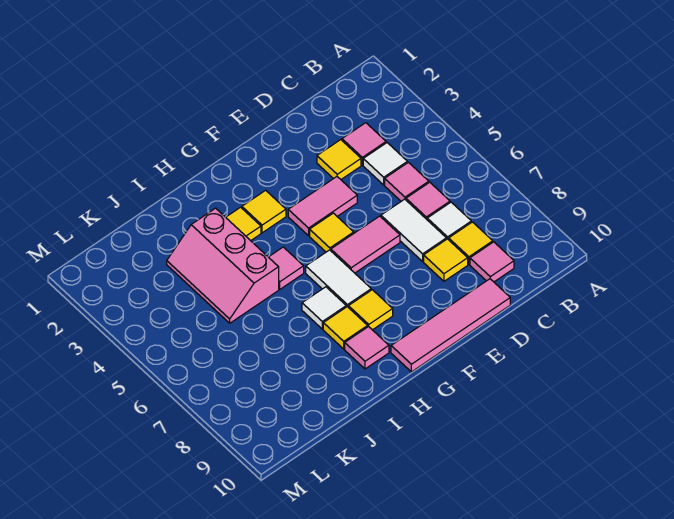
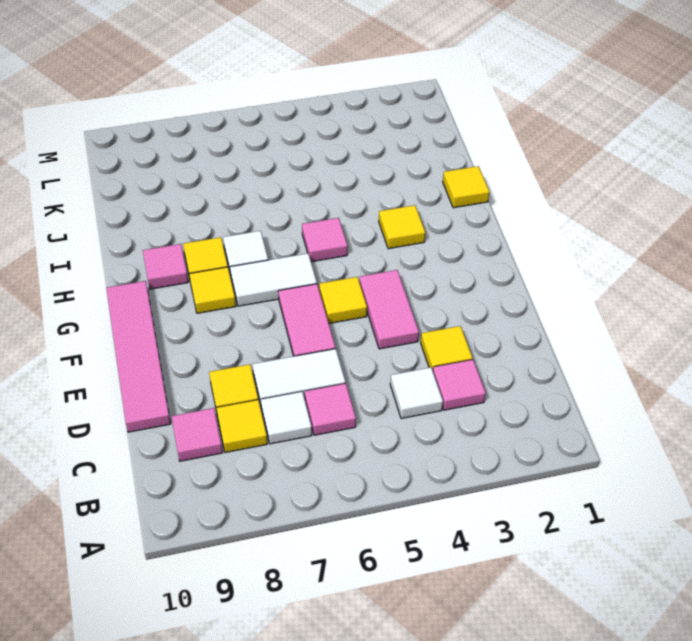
pink 1x1 tile [385,162,429,201] -> none
yellow 1x1 tile [242,190,286,233] -> yellow 1x1 tile moved to [443,166,490,208]
pink 2x3 slope [167,208,279,323] -> none

